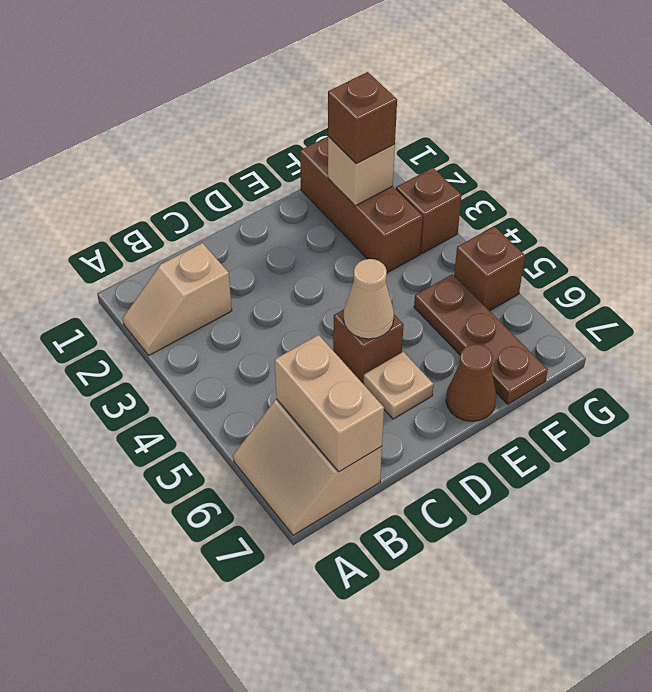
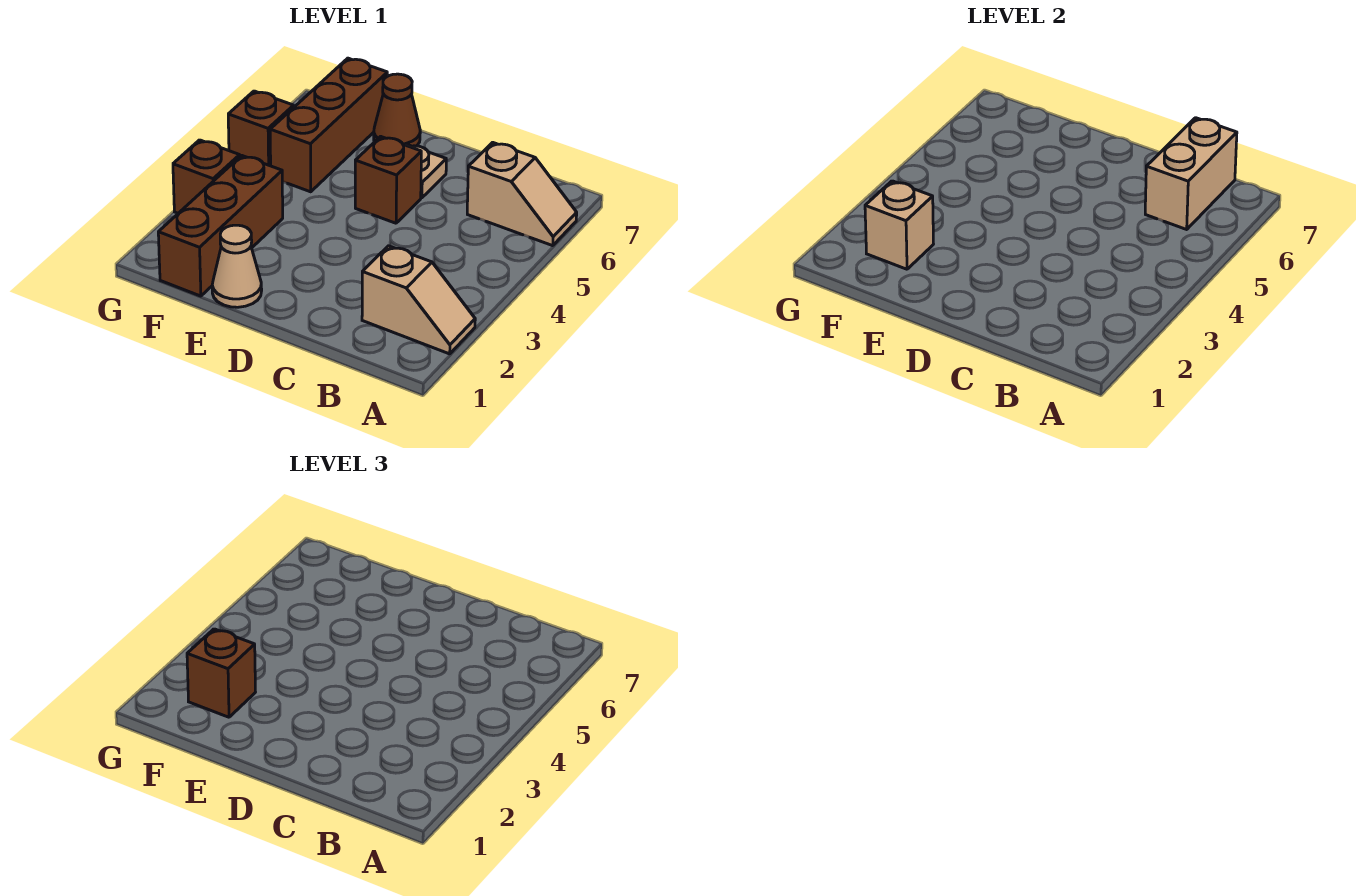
tan 2x2 slope [233,399,382,535] -> tan 1x2 slope [467,142,577,246]
tan 1x1 cone [344,259,394,339] -> tan 1x1 cone moved to [212,225,262,307]
brown 1x3 plate [414,274,548,404] -> brown 1x3 brick [270,58,387,192]

